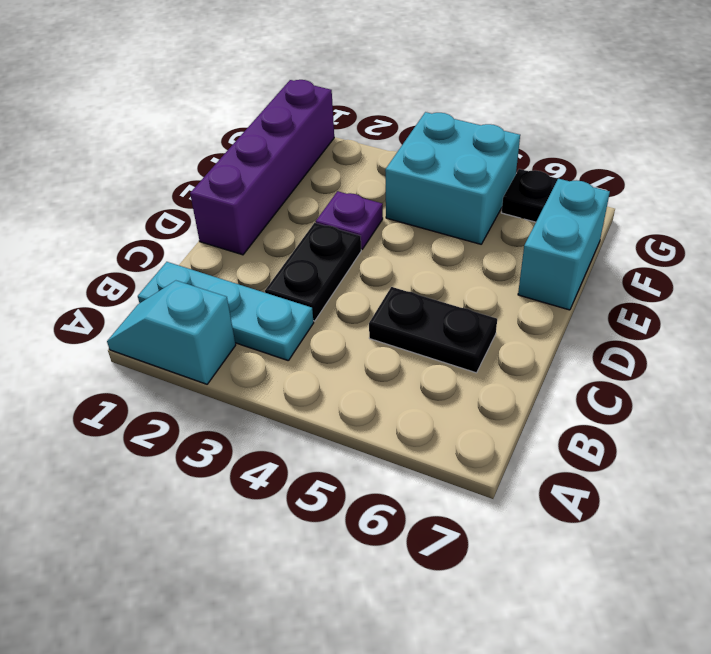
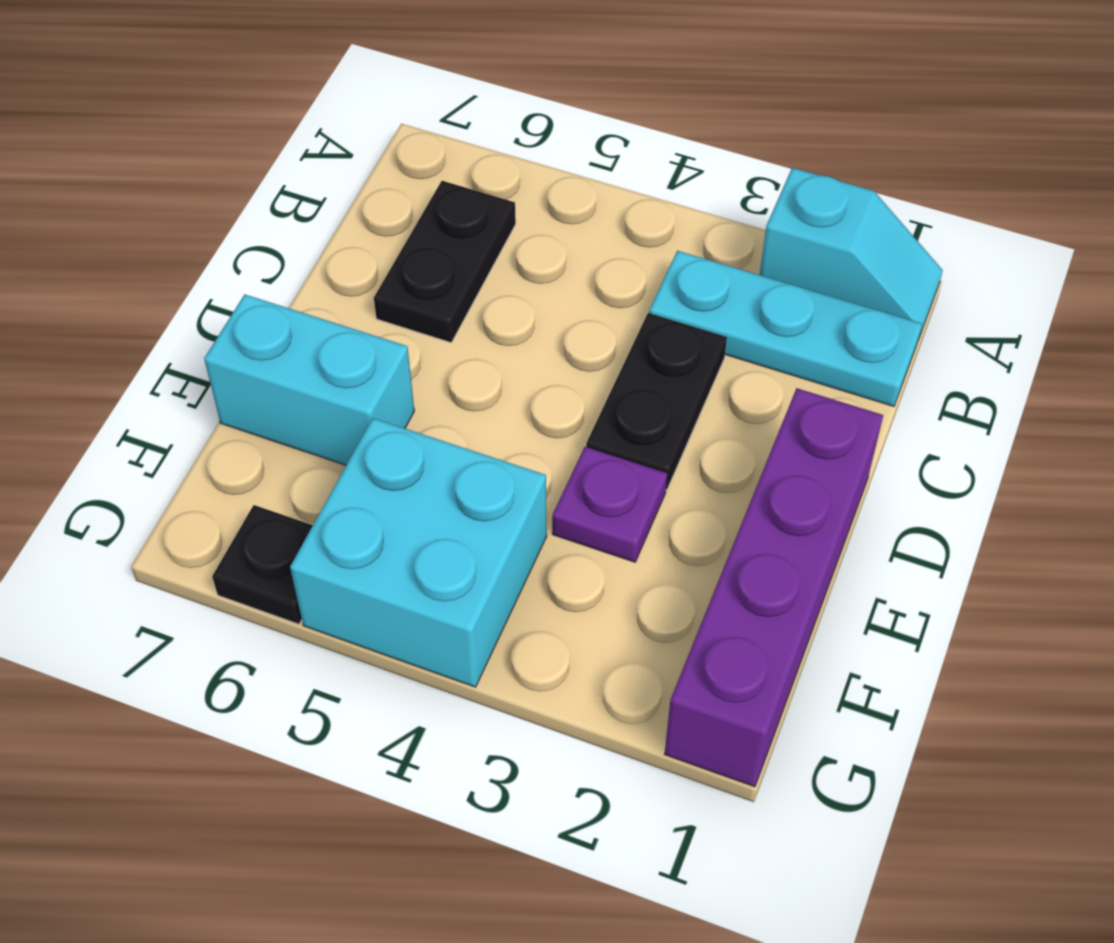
black 1x2 plate [369,287,497,373] -> black 1x2 plate turned to [374,181,516,342]
cyan 1x2 brick [518,179,610,310] -> cyan 1x2 brick turned to [204,294,414,465]

